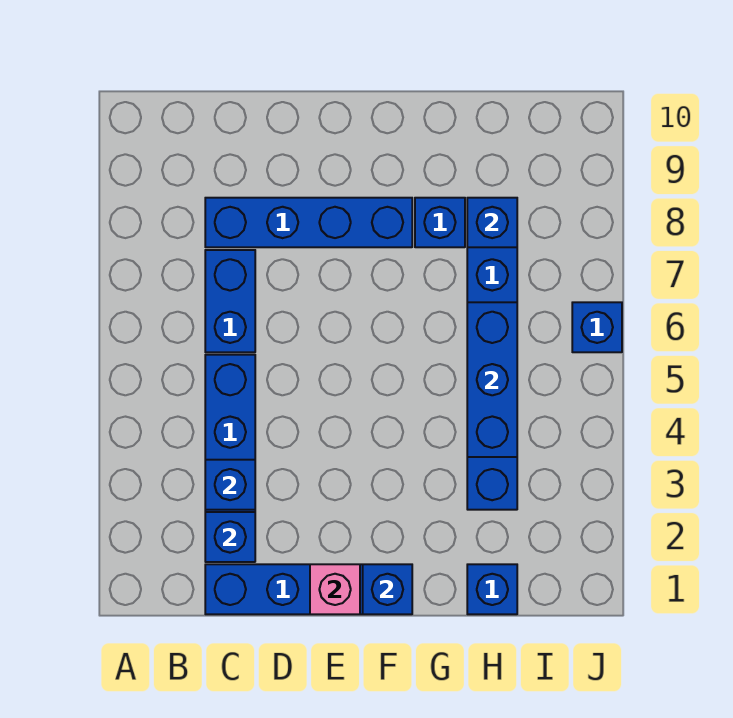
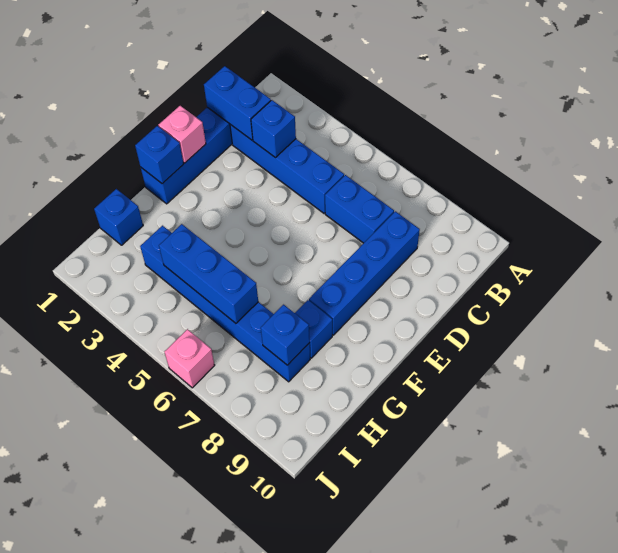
blue 1x1 brick [205,512,255,562] -> blue 1x2 brick [204,66,271,140]
blue 1x1 brick [572,302,622,352] -> pink 1x1 brick [164,329,215,388]

